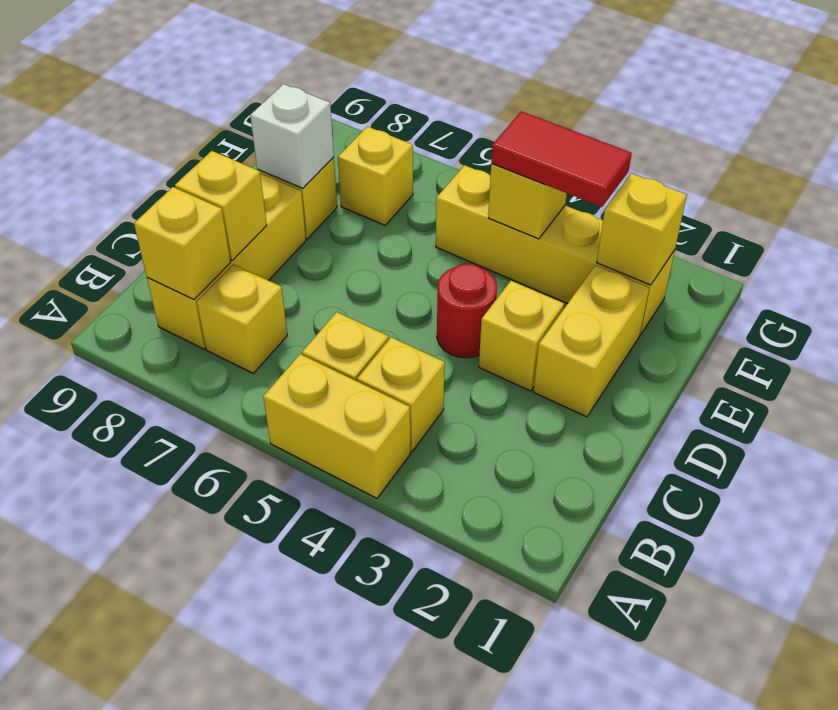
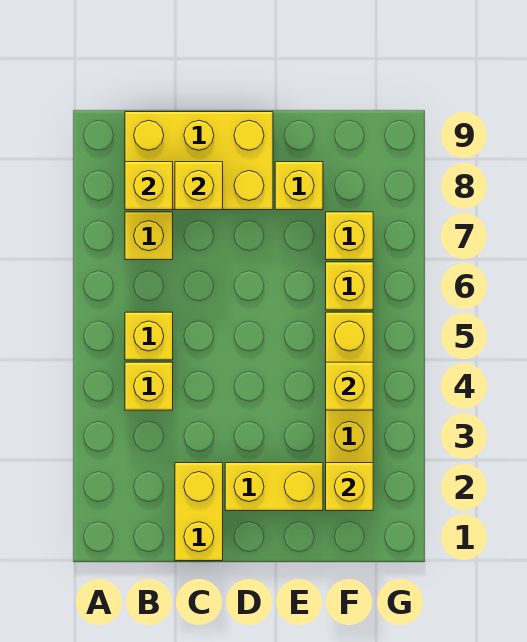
yellow 1x2 brick [263,354,410,498] -> yellow 1x2 brick moved to [175,463,223,561]
yellow 1x3 brick [147,173,306,349] -> yellow 2x3 brick [125,112,273,210]
yellow 1x1 brick [479,281,564,391] -> yellow 1x1 brick moved to [326,262,373,310]
red 1x1 round brick [437,264,497,358] -> none
white 1x1 brick [250,84,334,188] -> none
red 1x2 tile [491,111,632,207] -> none

